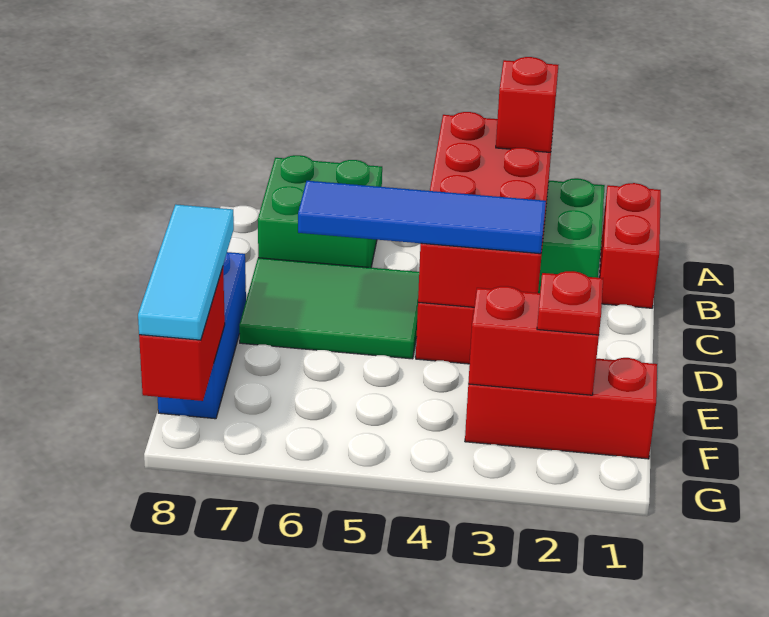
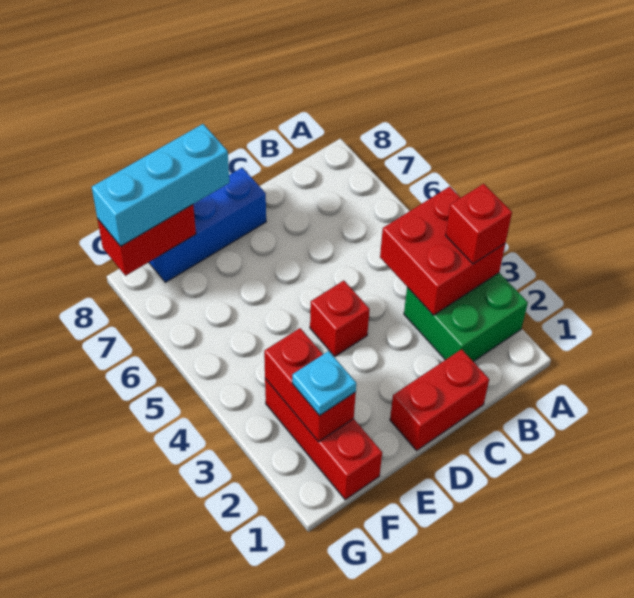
red 1x2 brick [599,183,661,308] -> red 1x2 brick moved to [390,349,489,450]
red 2x4 brick [418,112,553,307] -> red 2x2 brick [380,186,505,315]
green 2x2 brick [258,155,382,268] -> none
green 2x3 tile [239,258,419,359] -> none
blue 1x4 tile [298,181,546,254] -> none
cyan 1x3 tile [138,204,234,340] -> cyan 1x3 brick [92,124,229,246]
red 1x1 plate [537,271,603,335] -> cyan 1x1 plate [292,351,356,416]

